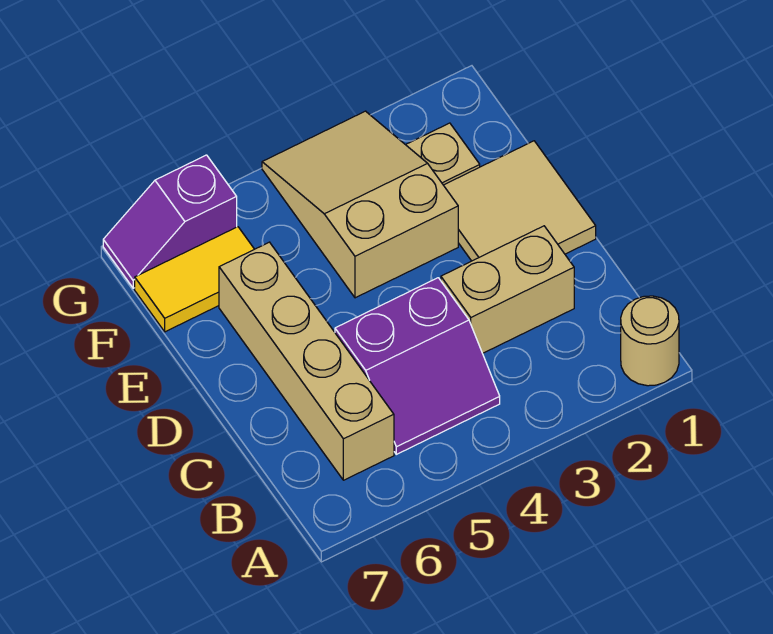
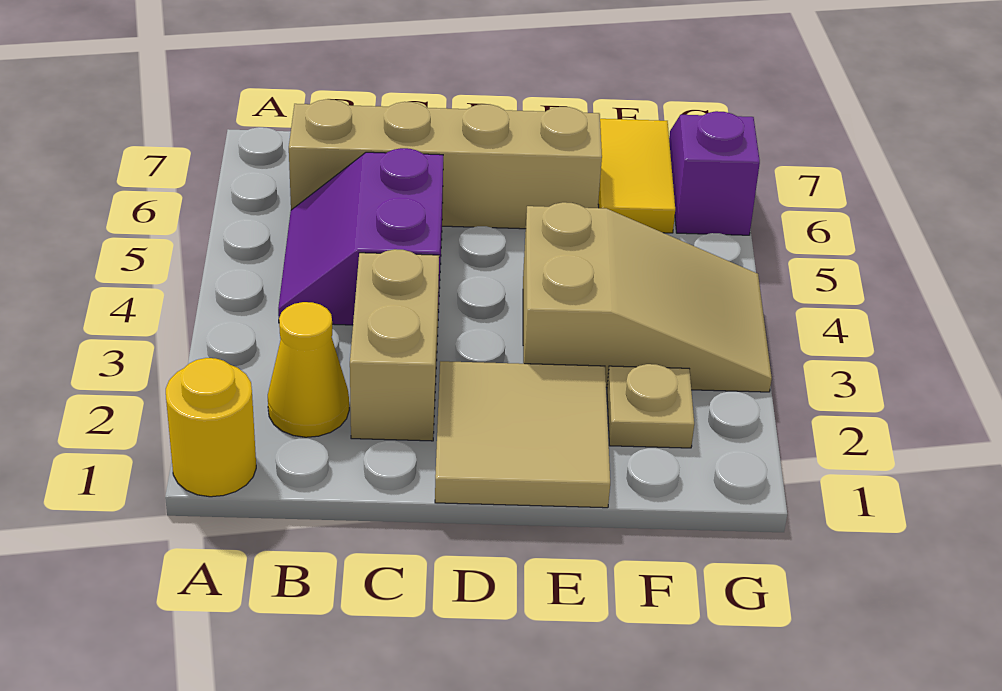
tan 1x1 round brick [621,296,679,386] -> yellow 1x1 round brick [166,358,256,497]
none -> yellow 1x1 cone [268,302,349,437]

